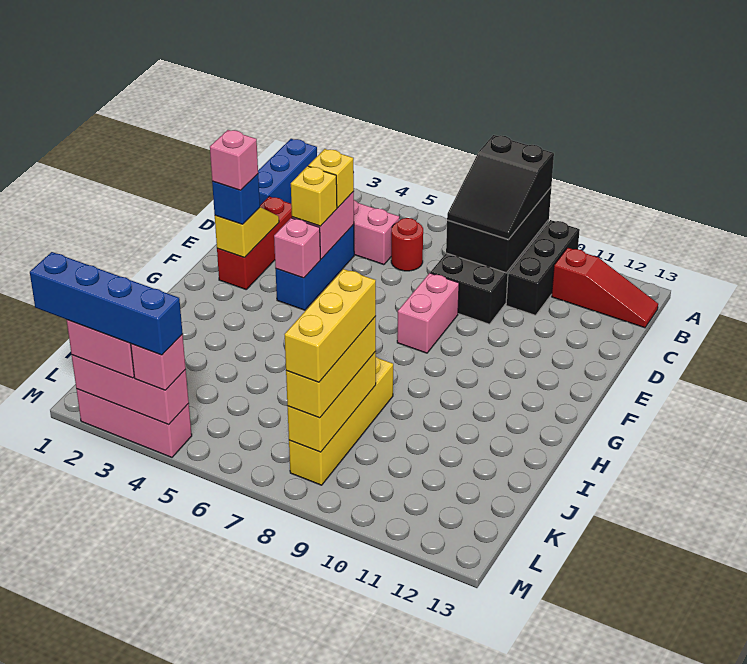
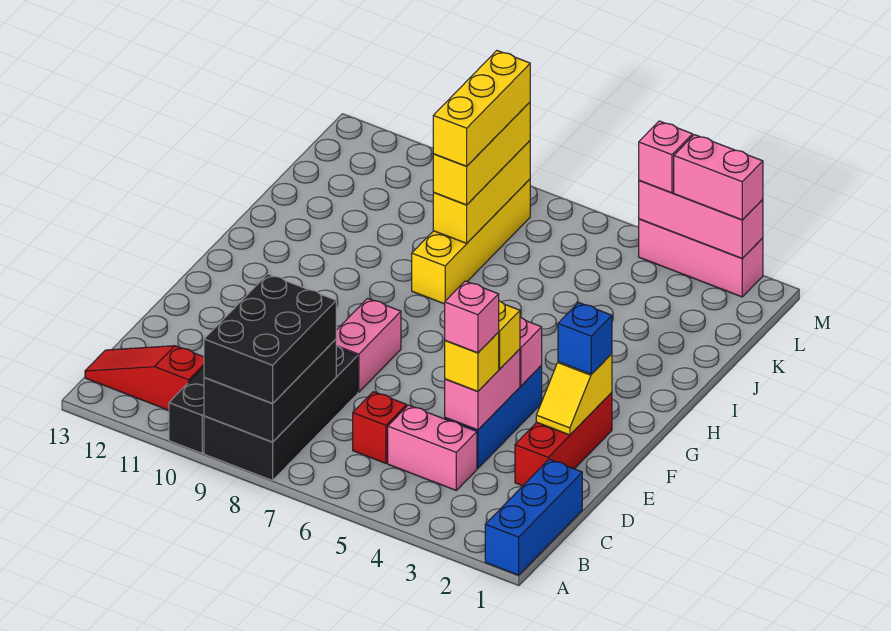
black 2x3 slope [447,135,554,240] -> black 2x3 brick [204,274,336,404]
red 1x1 round brick [391,218,423,271] -> red 1x1 brick [353,392,407,463]
pink 1x1 brick [210,130,258,190] -> pink 1x1 brick moved to [445,281,499,353]
blue 1x4 brick [30,252,183,355] -> none

